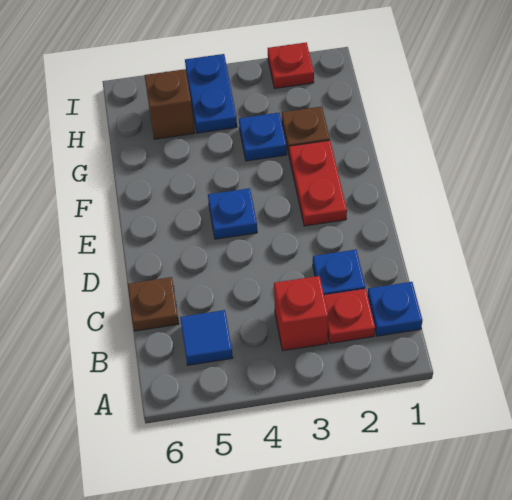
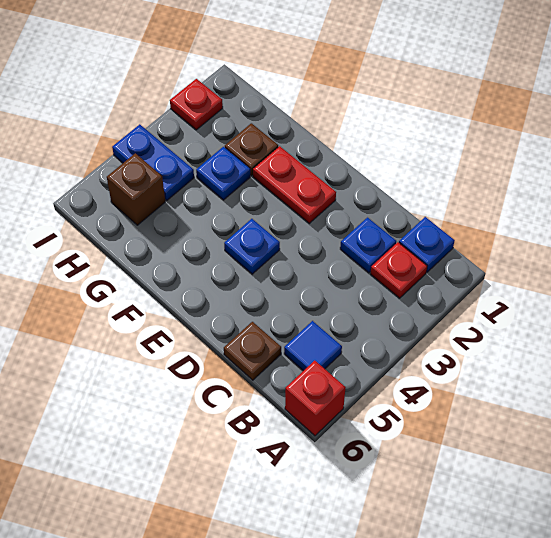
red 1x1 brick [274,276,328,351] -> red 1x1 brick moved to [285,361,346,436]

